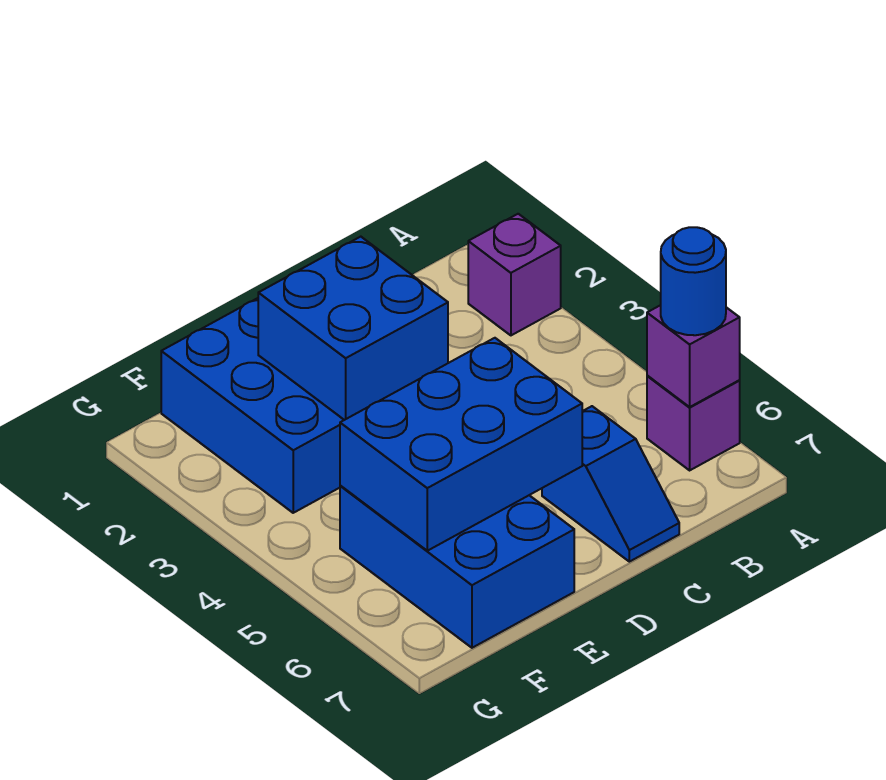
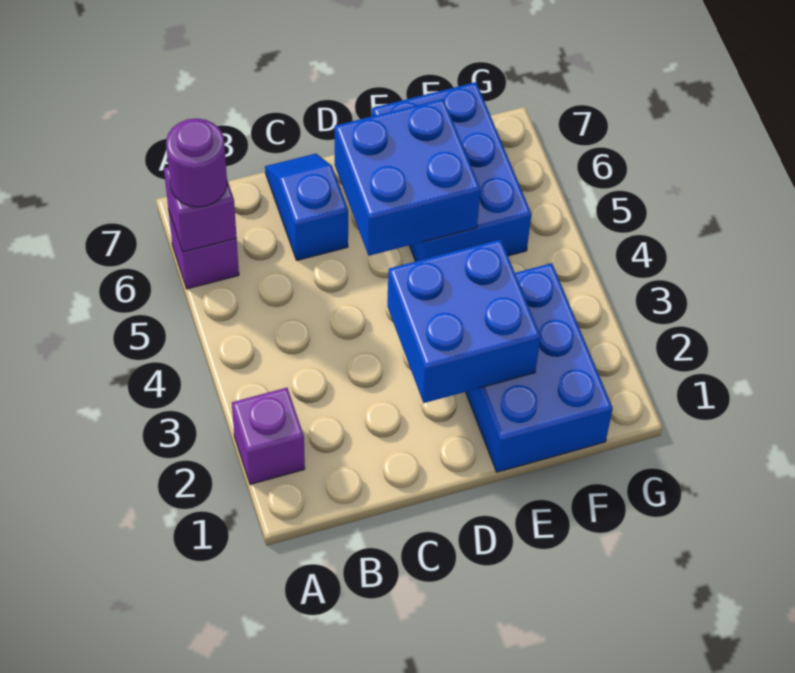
blue 1x1 round brick [661,227,726,335] -> purple 1x1 round brick [166,118,227,207]
blue 2x3 brick [340,338,582,551] -> blue 2x2 brick [335,99,480,256]

